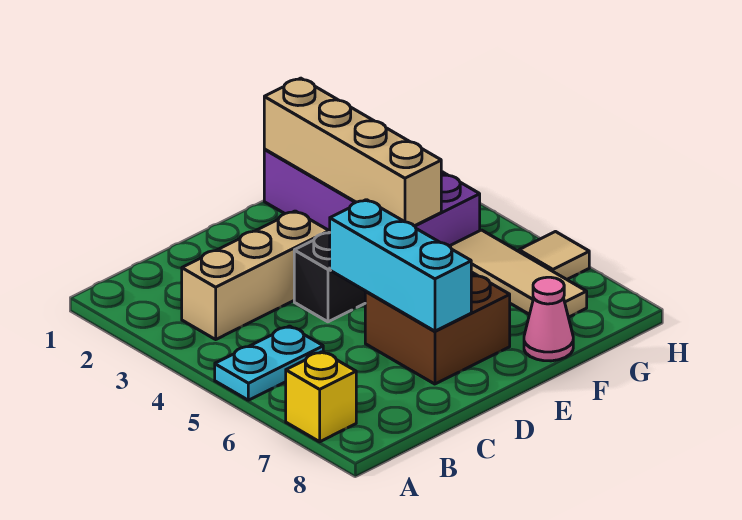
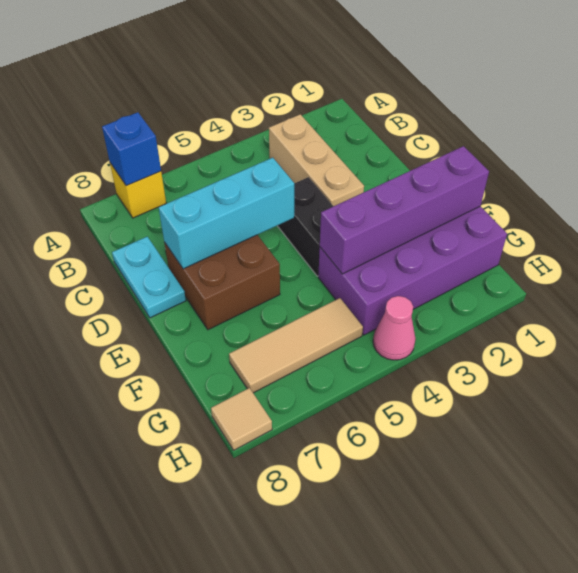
cyan 1x2 plate [215,326,323,400] -> cyan 1x2 plate moved to [112,237,186,318]
none -> blue 1x1 brick [102,112,161,186]
tan 1x4 brick [264,78,441,226] -> purple 1x4 brick [320,146,489,274]
pink 1x1 cone [524,277,573,361] -> pink 1x1 cone moved to [373,296,416,360]
tan 1x1 tile [519,232,589,279] -> tan 1x1 tile moved to [211,388,272,450]

